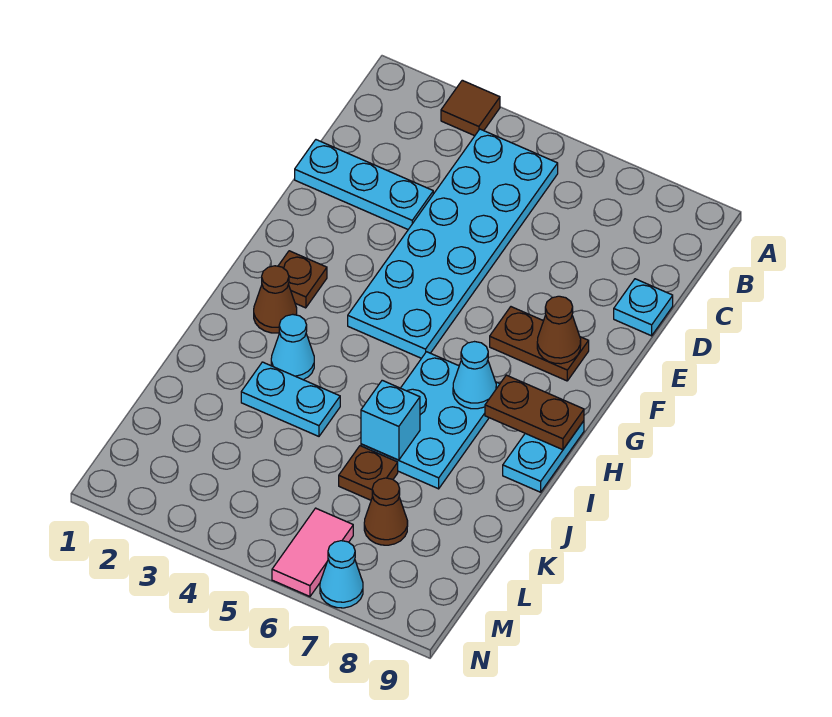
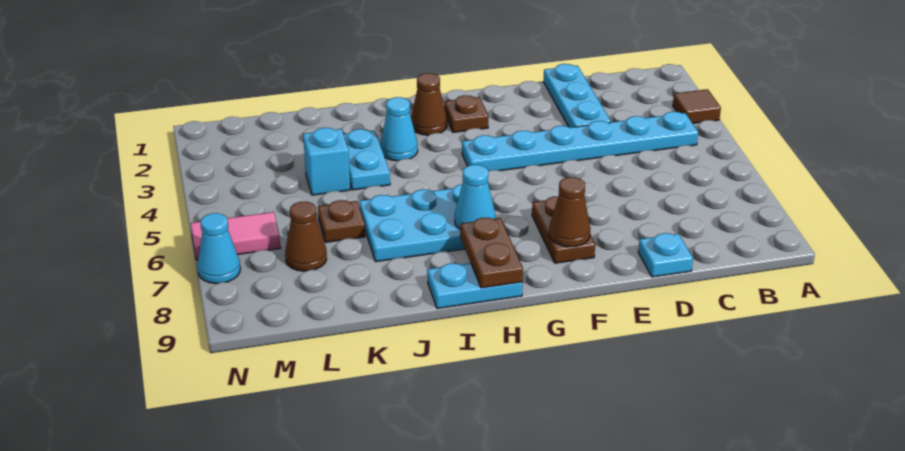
cyan 2x6 plate [348,129,558,358] -> cyan 1x6 plate [462,112,698,171]
cyan 1x1 brick [361,380,420,460] -> cyan 1x1 brick moved to [303,128,350,195]

